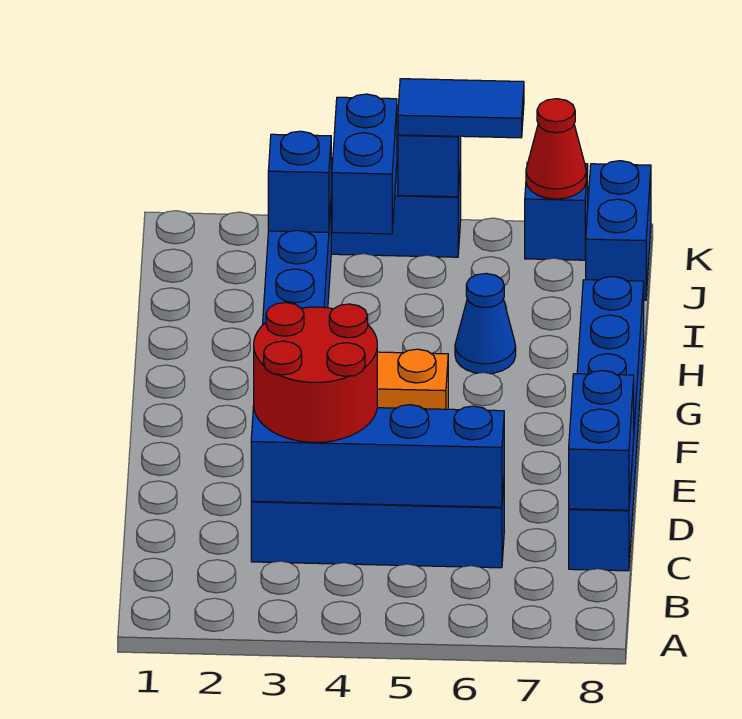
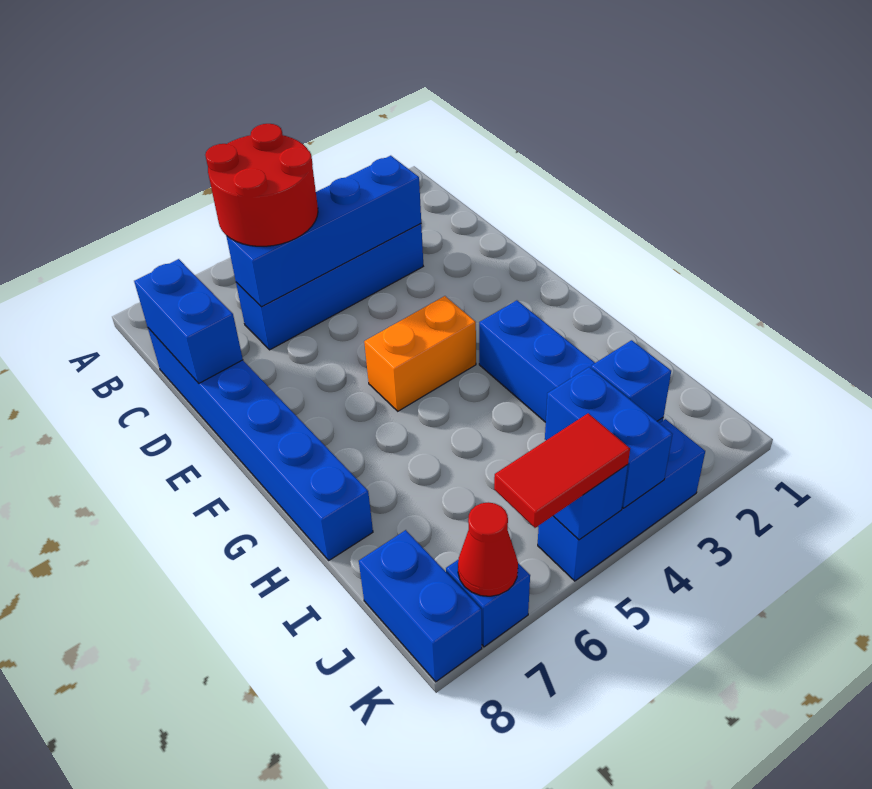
red 2x2 round brick [254,303,377,442] -> red 2x2 round brick moved to [205,124,318,246]
blue 1x1 cone [455,274,516,374] -> none
blue 1x2 tile [398,79,524,138] -> red 1x2 tile [494,413,630,528]

